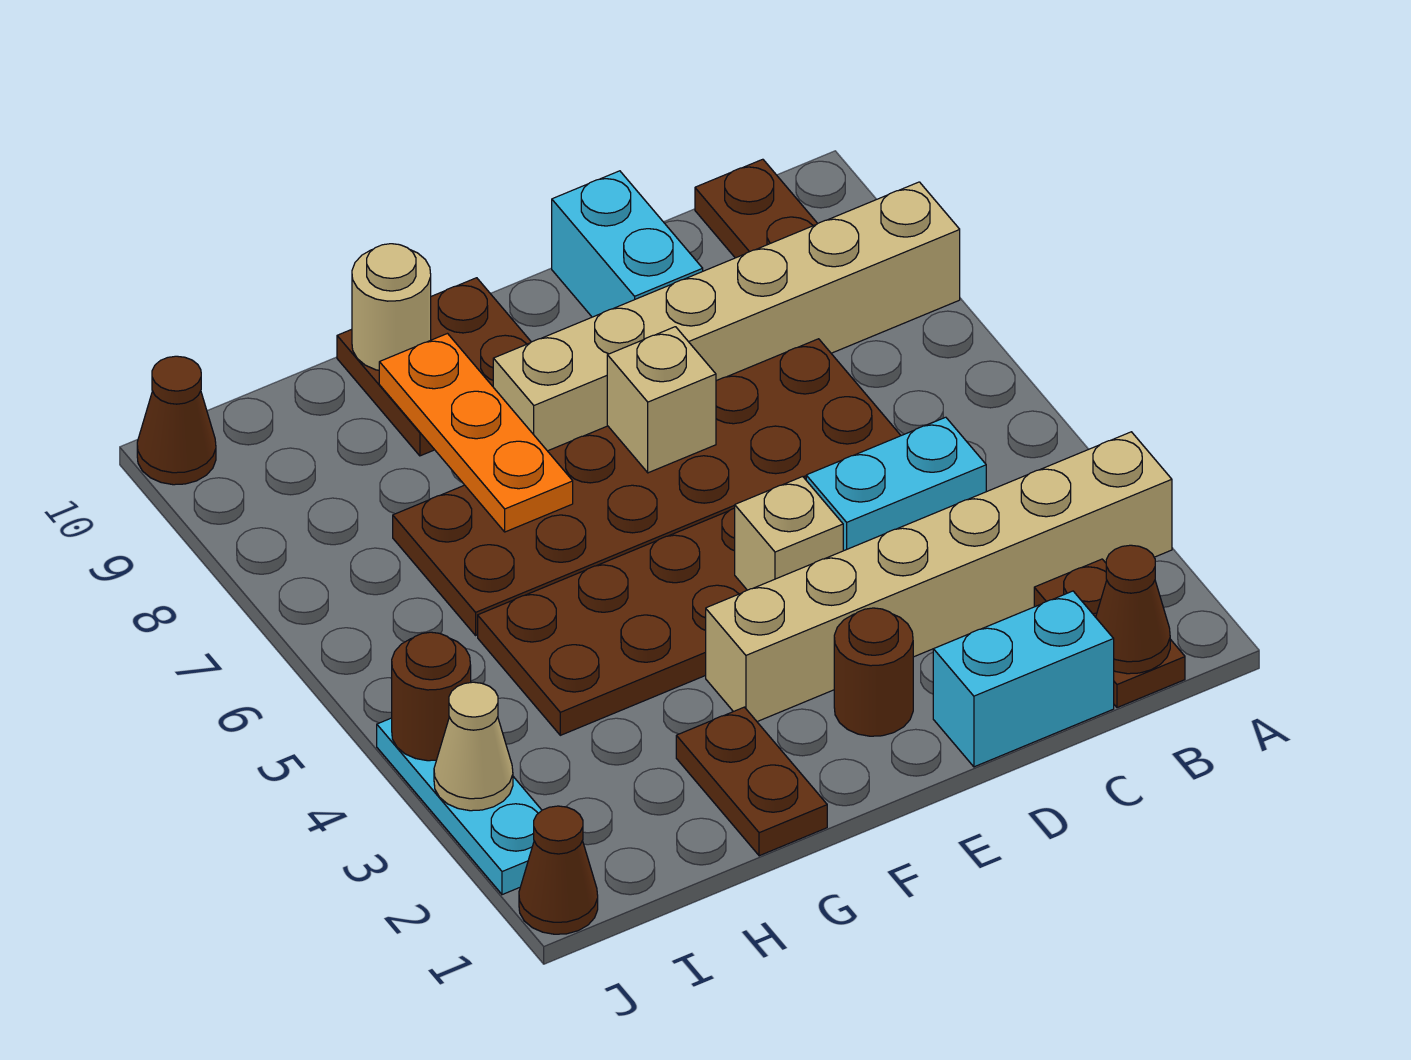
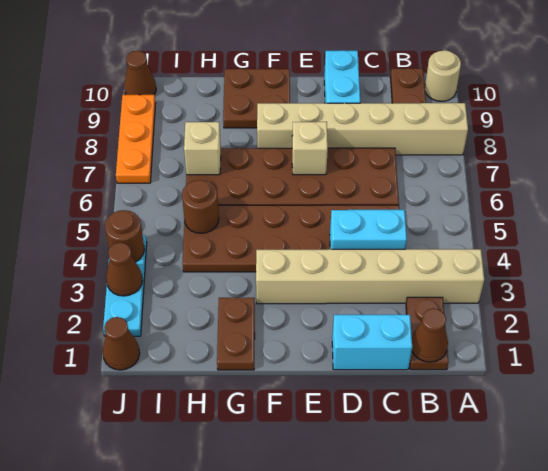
brown 1x1 round brick [834,608,913,736] -> brown 1x1 round brick moved to [182,180,219,233]
tan 1x1 brick [735,477,843,590] -> tan 1x1 brick moved to [184,122,221,175]
orange 1x3 plate [379,334,573,532] -> orange 1x3 plate moved to [116,95,156,183]
tan 1x1 round brick [352,244,431,370] -> tan 1x1 round brick moved to [425,50,461,101]
tan 1x1 cone [434,682,513,811] -> brown 1x1 cone [106,243,143,296]

